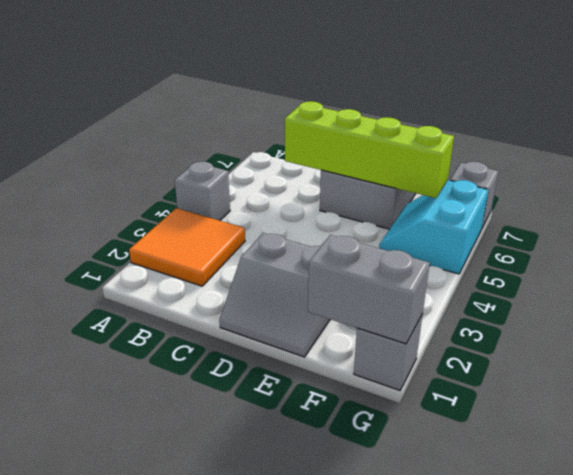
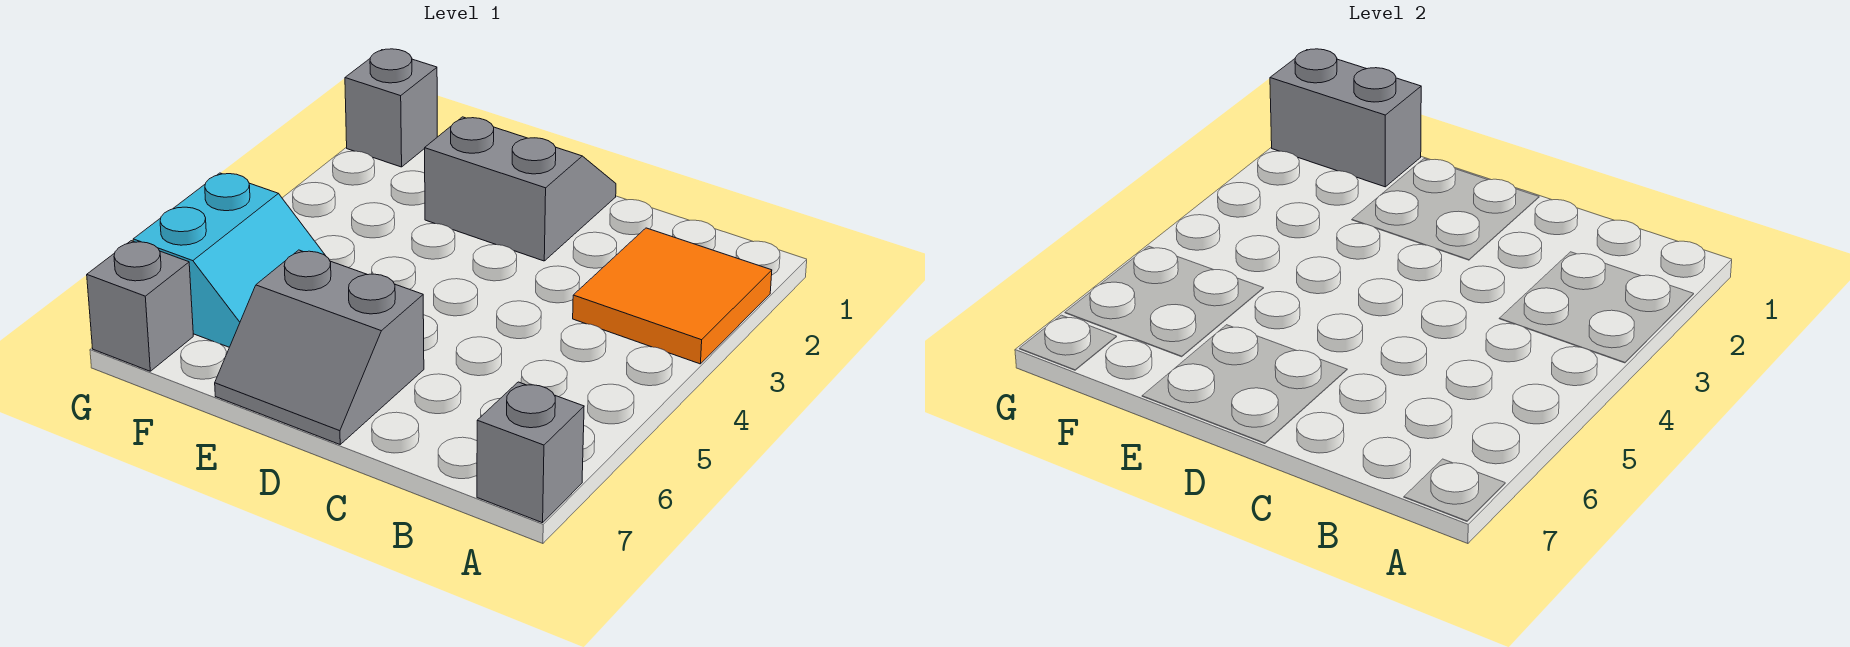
grey 1x1 brick [175,162,230,221] -> grey 1x1 brick moved to [477,382,584,523]
lime 1x4 brick [285,101,454,198] -> none

